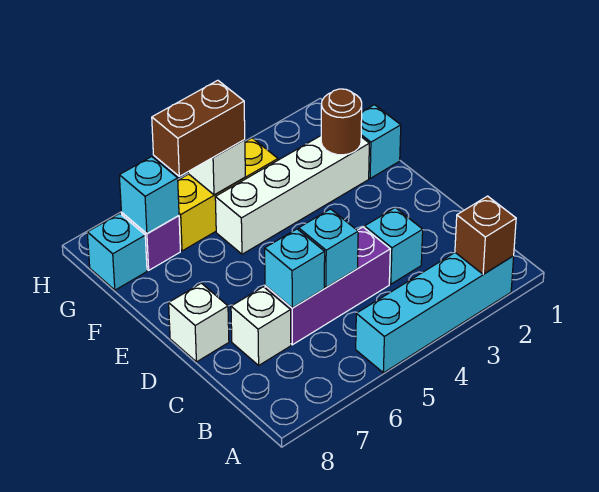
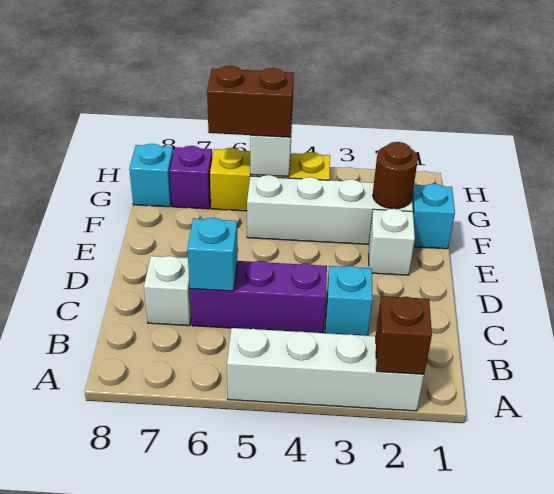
cyan 1x4 brick [356,253,514,373] -> white 1x4 brick [227,328,424,411]
cyan 1x1 brick [299,209,358,287] -> none
white 1x1 brick [169,283,229,362] -> white 1x1 brick moved to [369,209,415,275]
cyan 1x1 brick [119,157,179,233] -> none

